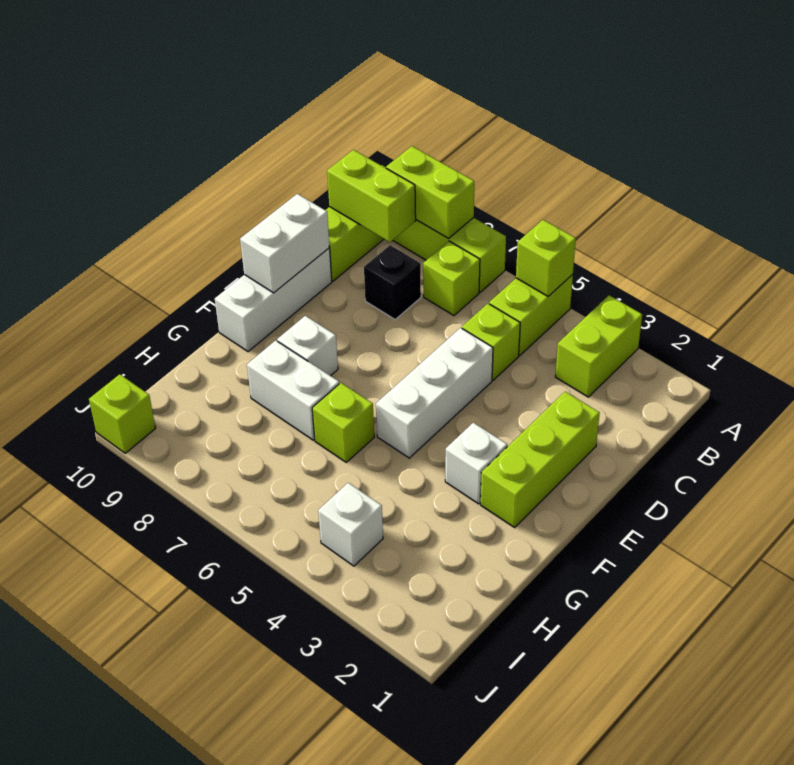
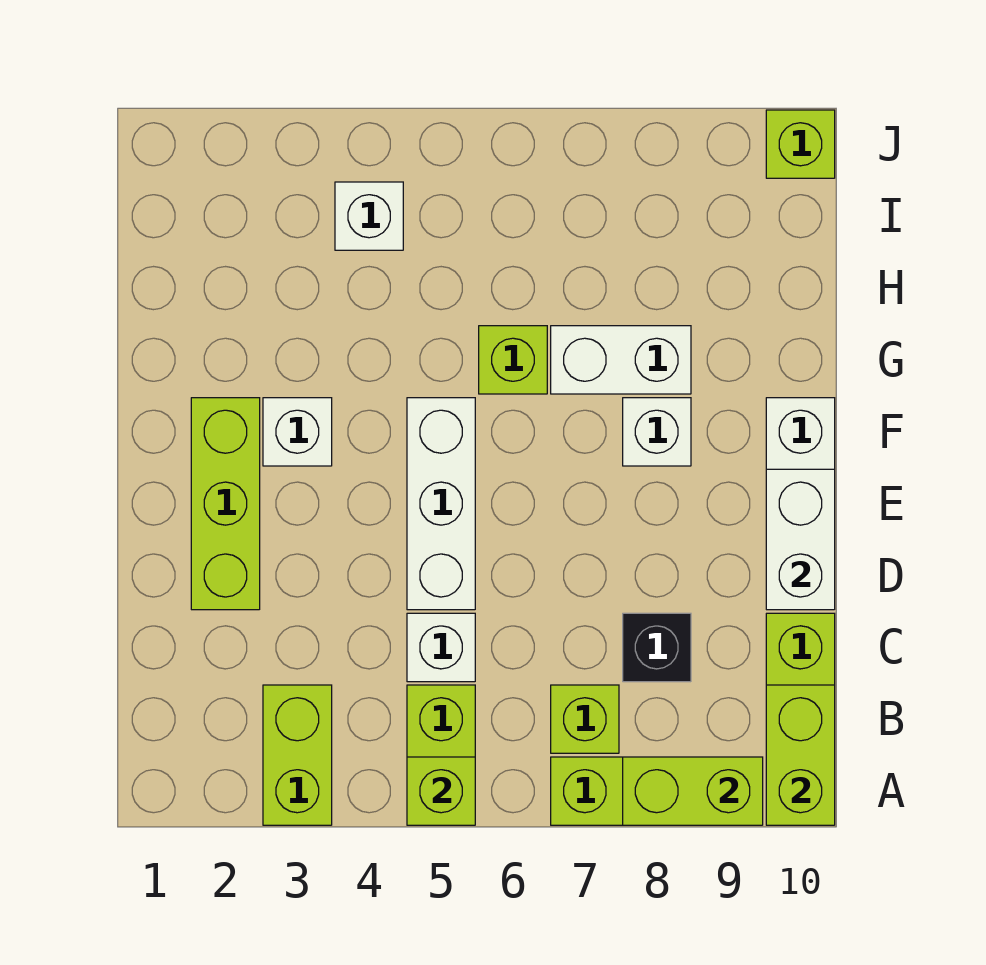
lime 1x2 brick [327,150,416,242] -> lime 1x2 brick turned to [766,685,835,825]
lime 1x1 brick [462,304,520,380] -> white 1x1 brick [407,613,475,682]

